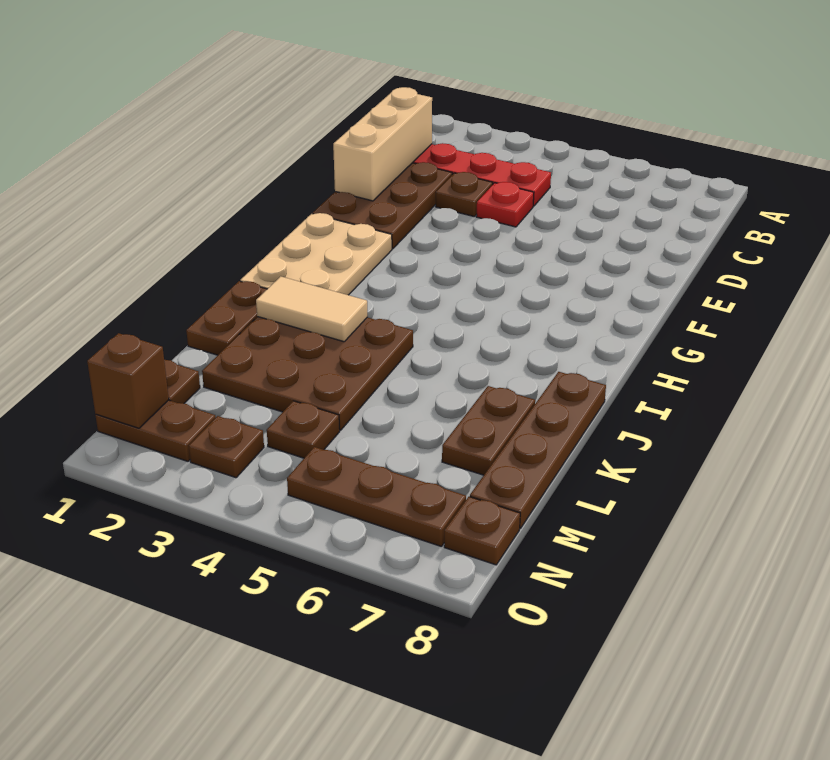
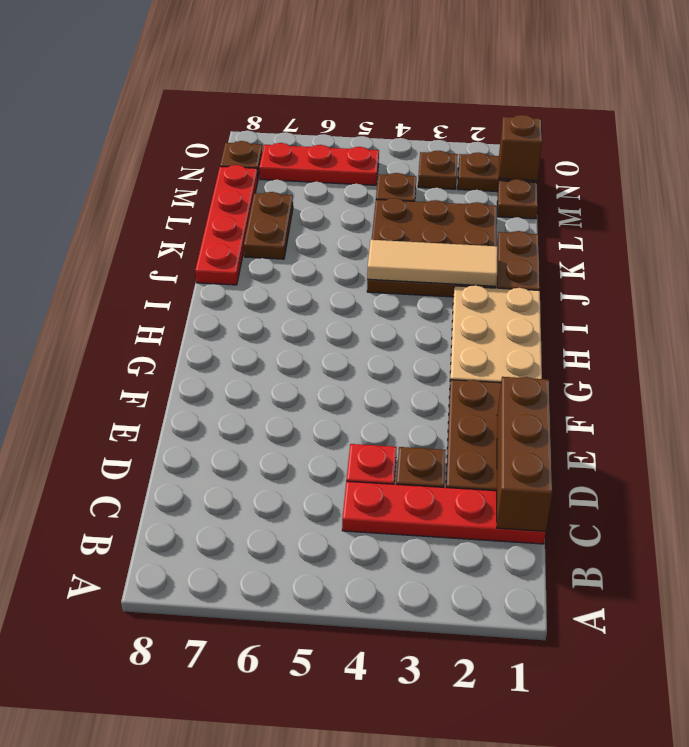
tan 1x3 brick [333,87,432,201] -> brown 1x3 brick [497,377,552,531]
tan 1x2 tile [256,276,367,342] -> tan 1x3 tile [367,240,498,286]
brown 1x4 plate [470,372,606,528] -> red 1x4 plate [195,165,258,285]
brown 1x3 plate [287,447,466,547] -> red 1x3 plate [259,143,379,185]

